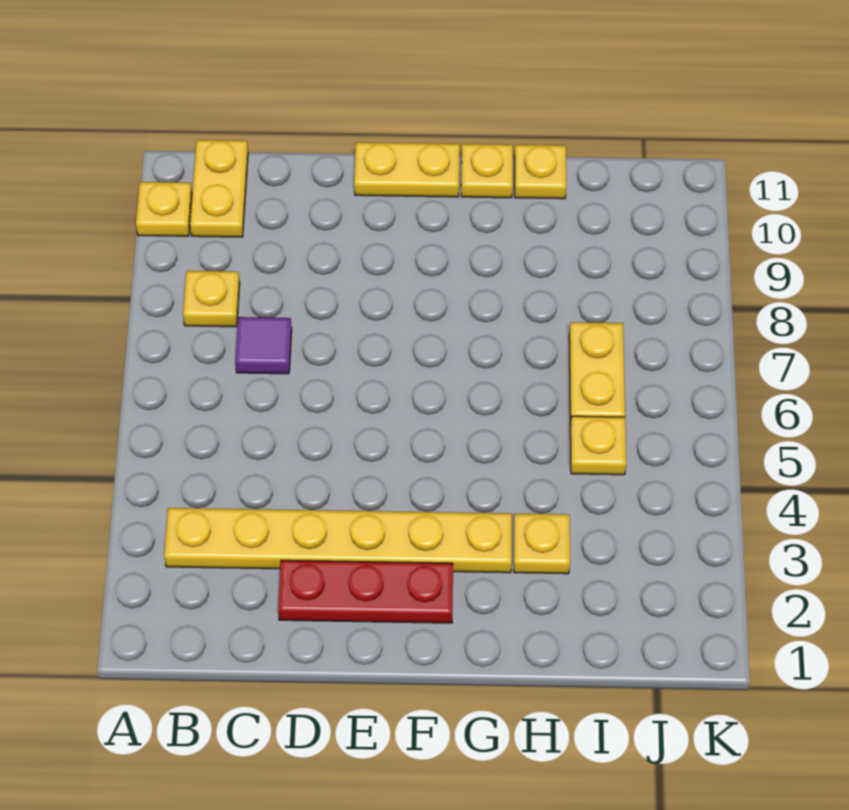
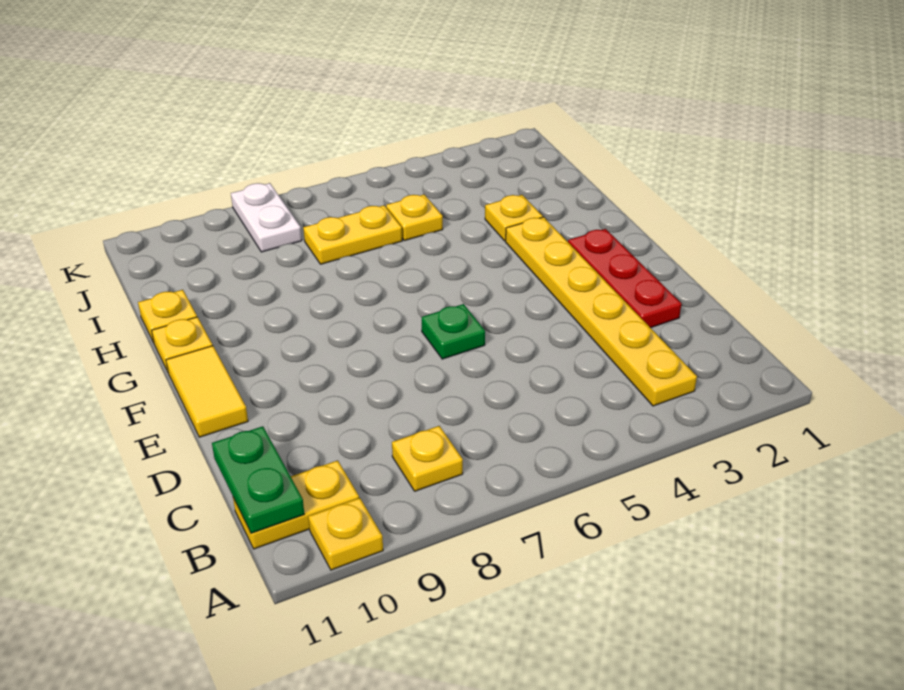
none -> green 1x2 plate [212,426,304,533]
purple 1x1 tile [235,317,292,374] -> none
none -> green 1x1 plate [422,304,485,359]
yellow 1x2 plate [354,142,460,197] -> yellow 1x2 tile [166,346,248,437]
none -> white 1x2 plate [231,183,302,252]

